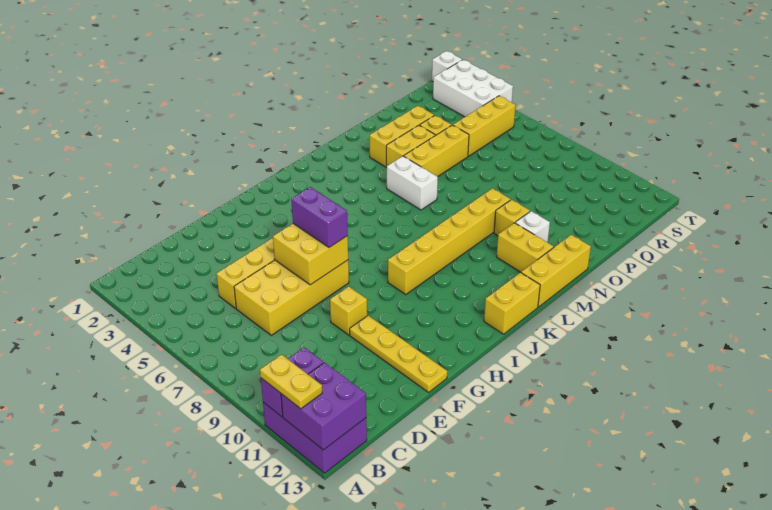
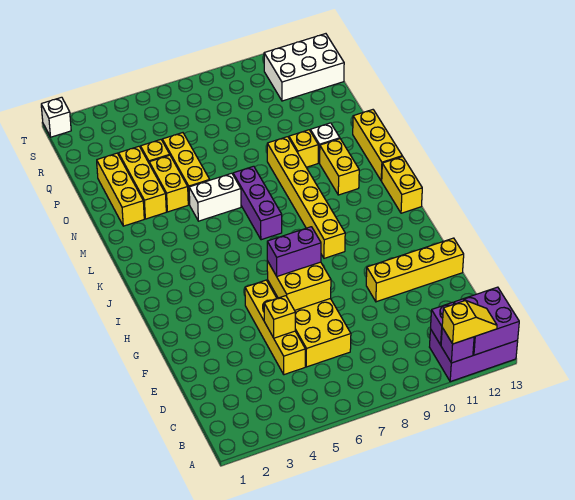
yellow 1x2 plate [260,355,322,409] -> yellow 1x2 slope [442,300,497,344]
yellow 1x1 brick [330,286,367,335] -> yellow 1x1 brick moved to [264,296,295,338]
yellow 1x4 plate [350,316,447,392] -> yellow 1x4 brick [366,238,464,302]
none -> purple 1x3 brick [233,166,282,240]
yellow 1x2 brick [497,223,554,272] -> yellow 1x2 brick turned to [320,139,359,195]
yellow 1x3 brick [453,96,516,156] -> yellow 1x3 brick moved to [97,153,144,226]
white 2x3 brick [433,60,513,117] -> white 2x3 brick moved to [264,34,344,101]

